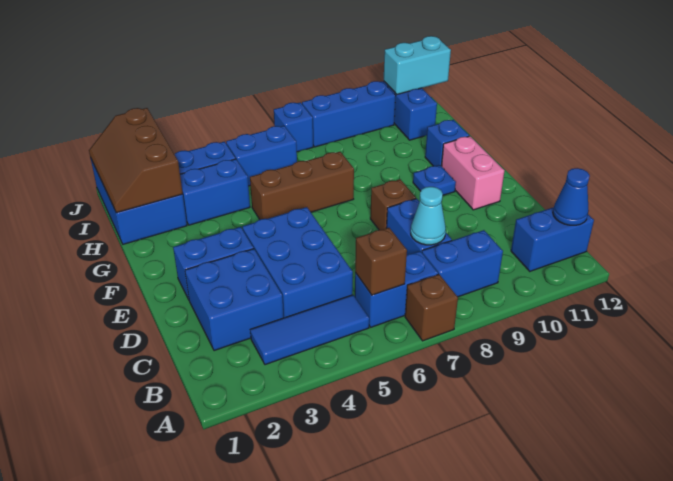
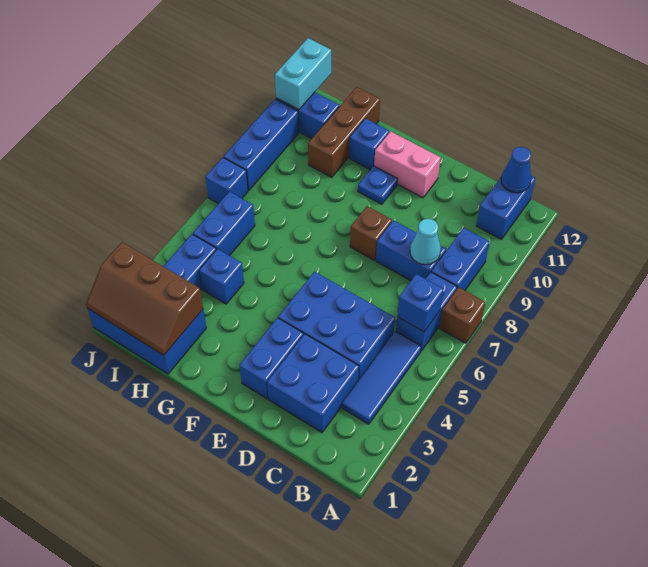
brown 1x1 brick [355,228,407,295] -> blue 1x1 brick [397,274,443,332]
brown 1x3 brick [250,152,354,219] -> brown 1x3 brick moved to [308,87,380,177]
blue 1x2 brick [180,159,250,225] -> blue 1x1 brick [199,249,244,304]

